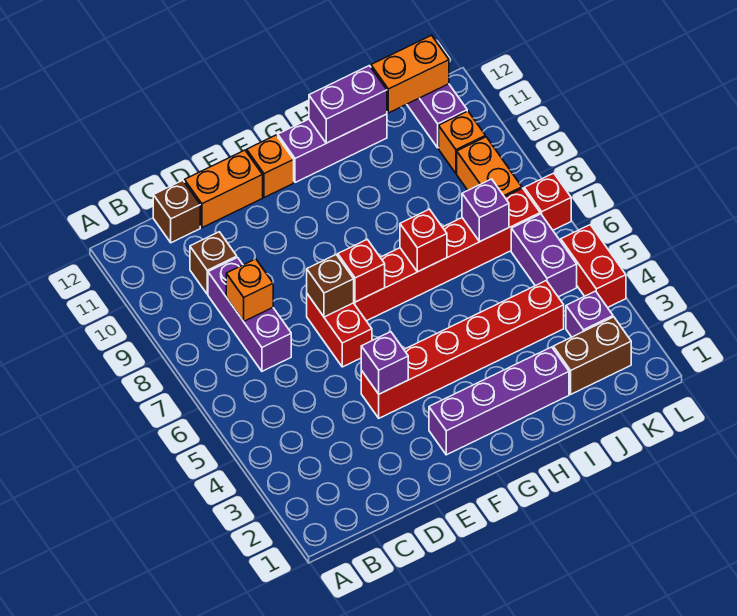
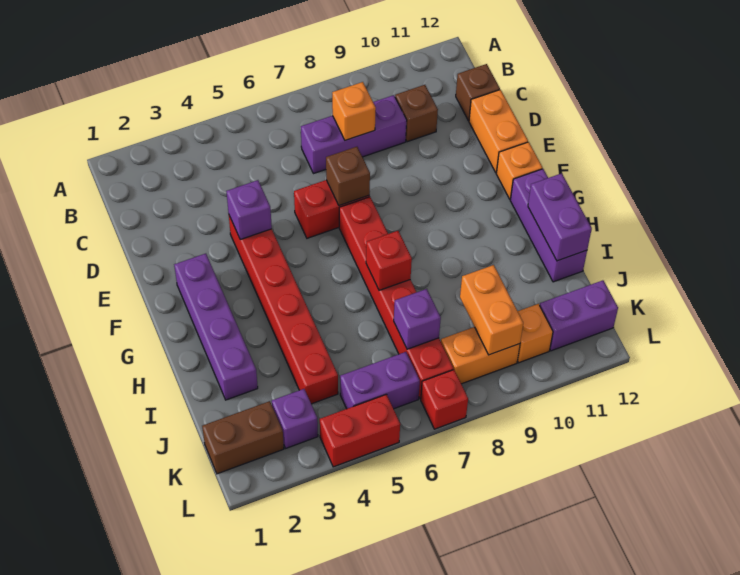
red 1x1 brick [338,240,385,302] -> none
brown 1x2 brick [553,317,631,394] -> brown 1x2 brick turned to [202,401,284,474]
orange 1x2 brick [371,35,449,113] -> orange 1x2 brick moved to [460,265,523,355]

